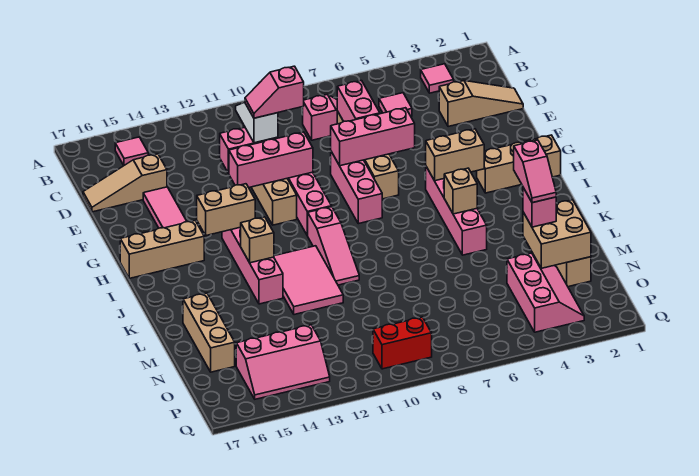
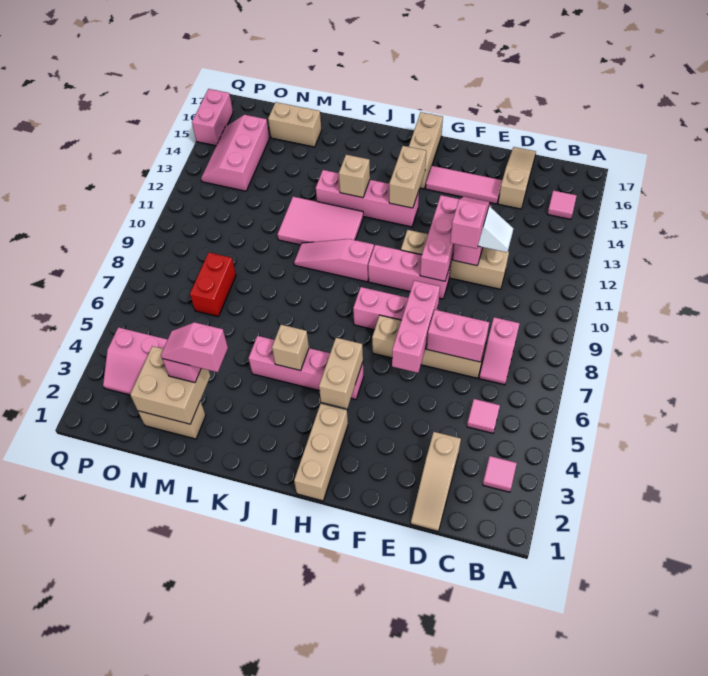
tan 1x3 brick [183,293,235,372] -> tan 1x2 brick [268,102,321,147]
red 1x2 brick [373,317,432,369] -> red 1x2 brick moved to [190,253,236,316]
none -> pink 1x2 brick [192,89,233,146]

